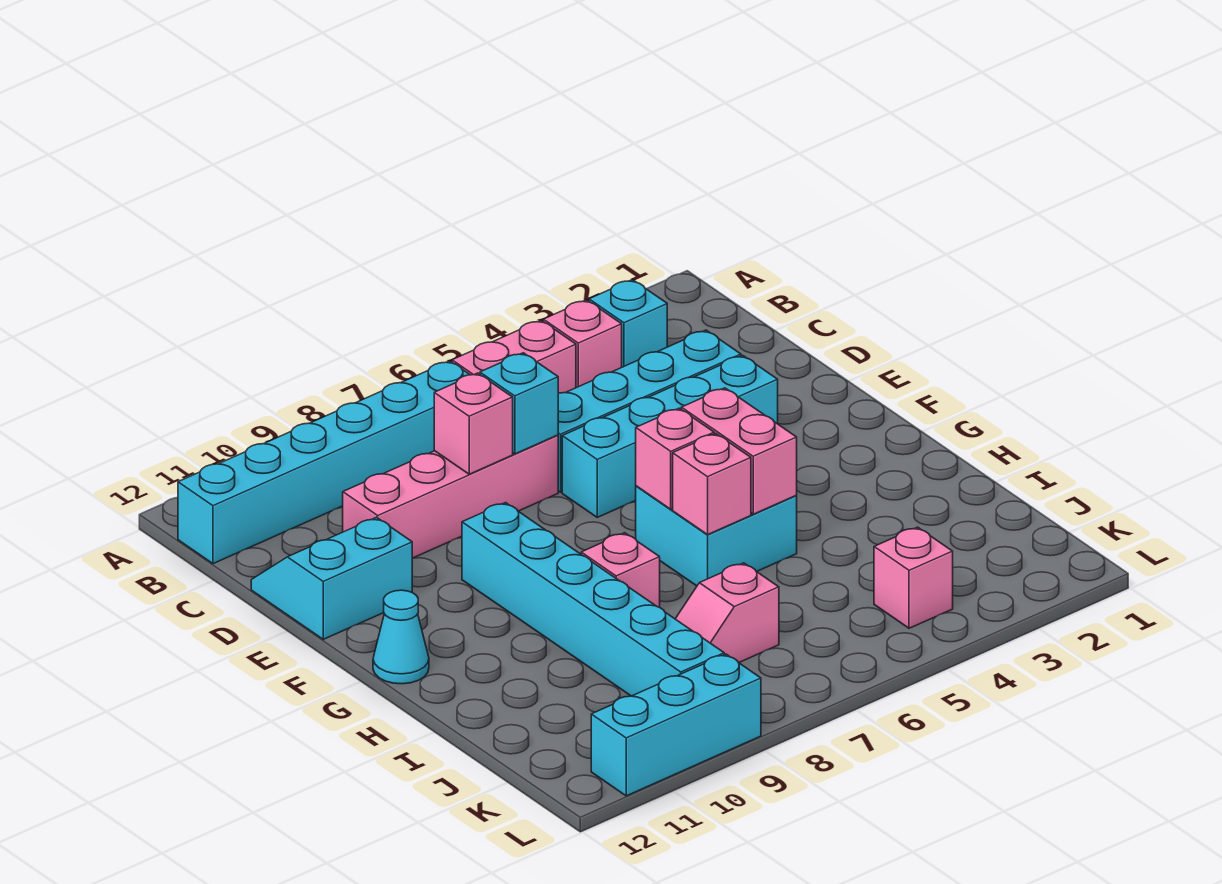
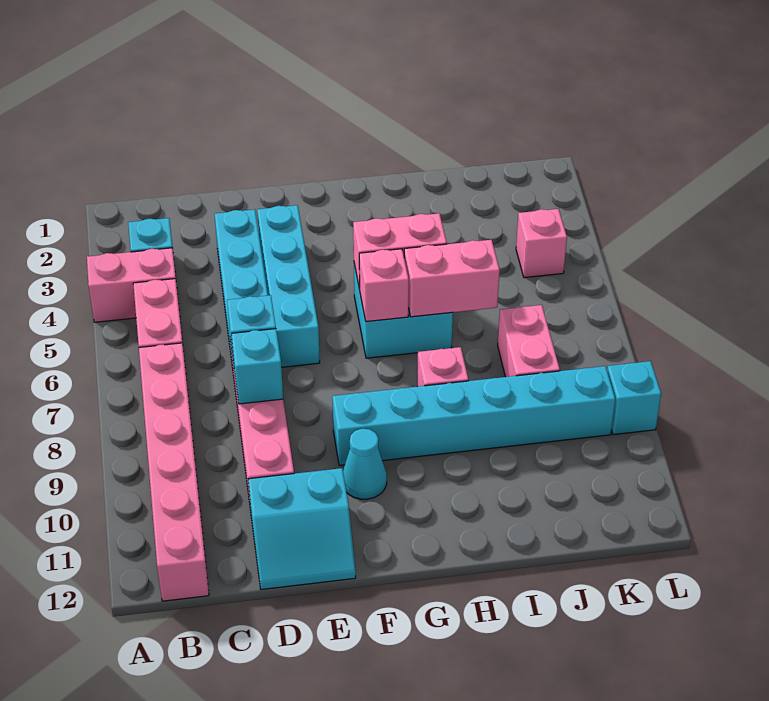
pink 1x1 brick [543,300,622,388] -> pink 1x2 brick [87,248,178,322]
cyan 1x6 brick [178,361,470,564] -> pink 1x6 brick [139,343,209,601]
pink 1x1 brick [434,373,513,474] -> cyan 1x1 brick [231,329,283,404]
cyan 2x2 slope [251,517,412,639] -> cyan 2x2 slope turned to [248,468,356,590]
cyan 1x1 cone [373,590,429,684] -> cyan 1x1 cone moved to [343,429,387,499]
pink 1x1 brick [673,434,751,535] -> pink 1x2 brick [404,240,500,317]
pink 1x2 slope [676,563,779,663] -> pink 1x2 brick [498,305,560,377]
cyan 1x3 brick [591,654,761,796] -> cyan 1x1 brick [607,361,661,435]

